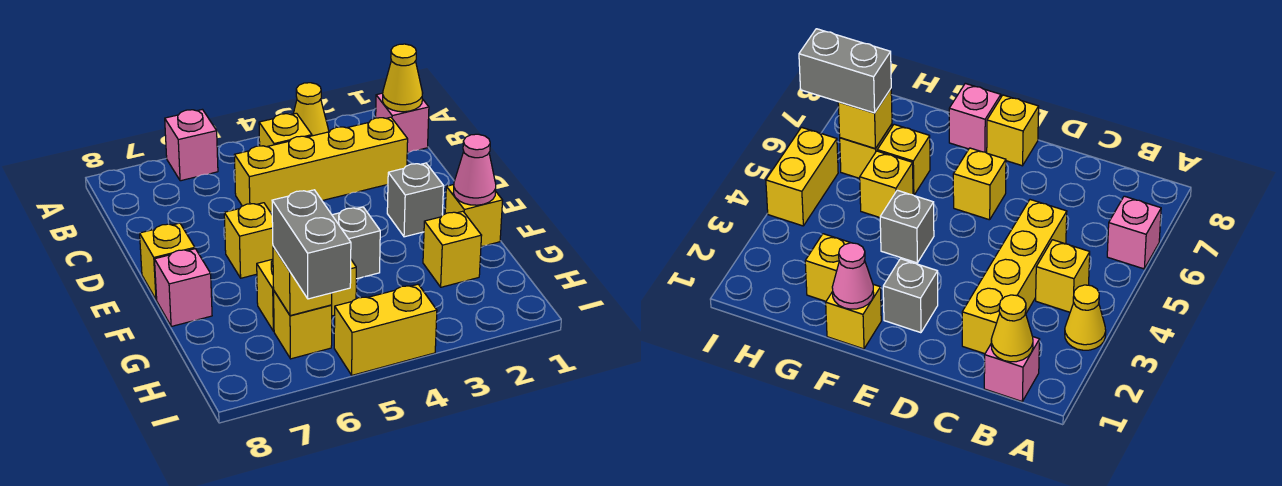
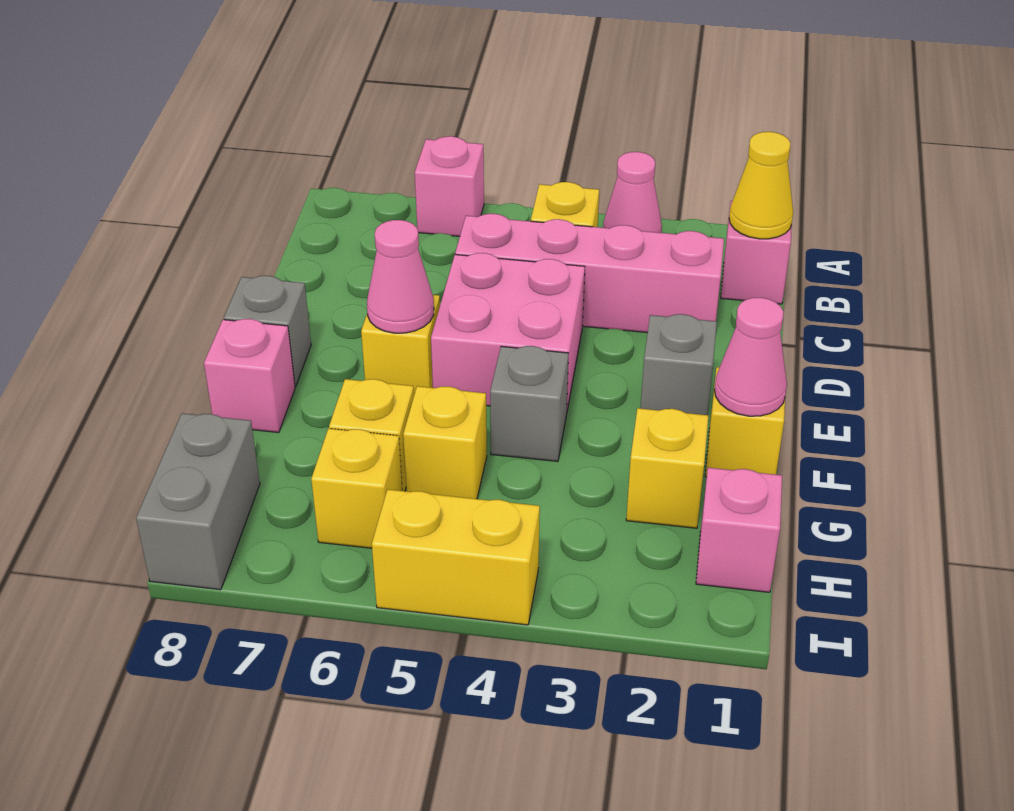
yellow 1x1 cone [293,83,329,136] -> pink 1x1 cone [603,152,662,233]
yellow 1x4 brick [234,117,408,213] -> pink 1x4 brick [455,214,724,333]
none -> pink 2x2 brick [431,253,585,410]
none -> pink 1x1 cone [367,220,434,333]
yellow 1x1 brick [140,223,195,300] -> grey 1x1 brick [224,276,311,386]
none -> pink 1x1 brick [696,468,782,592]
yellow 1x1 brick [273,246,332,316] -> none
grey 1x2 brick [272,190,351,299] -> grey 1x2 brick moved to [136,413,260,590]

